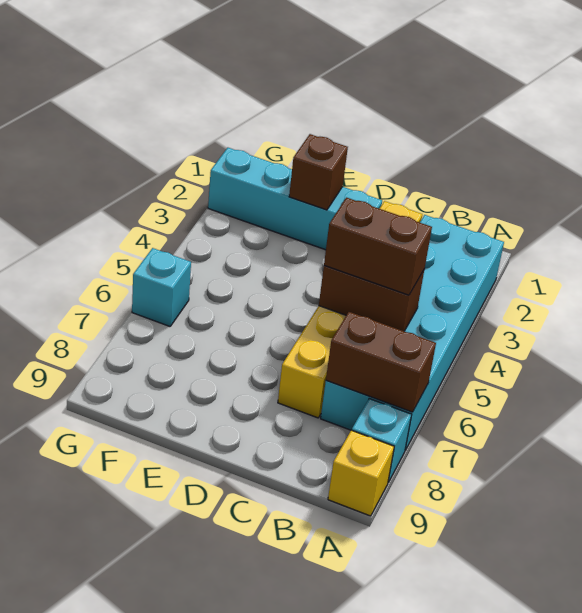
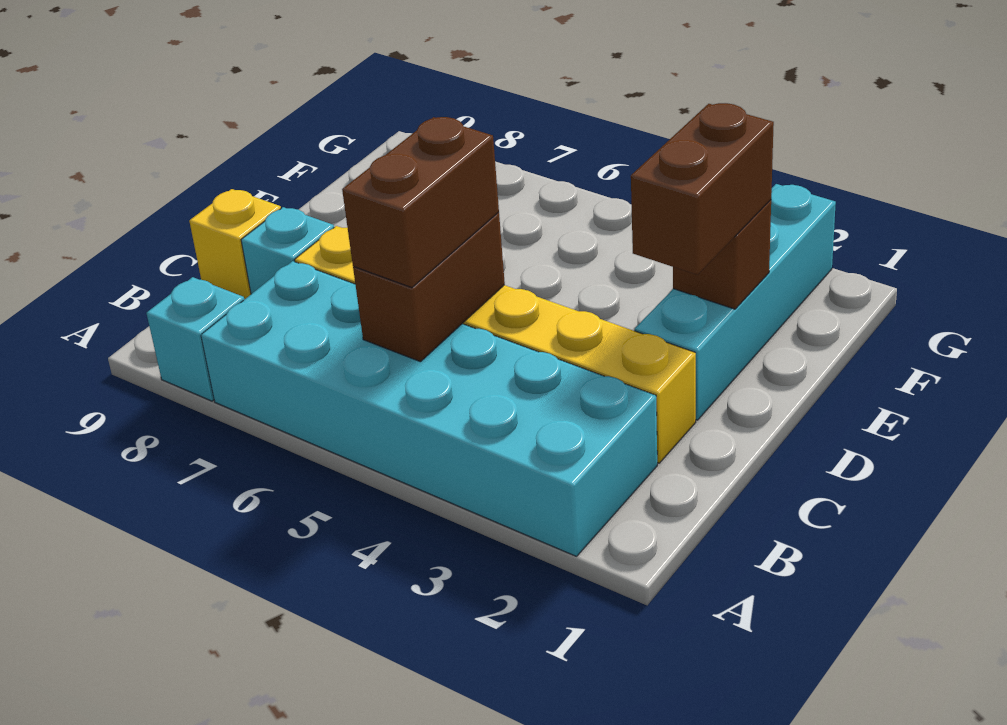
brown 1x2 brick [326,312,436,412] -> brown 1x2 brick moved to [631,103,774,275]
yellow 1x1 brick [328,430,394,516] -> yellow 1x1 brick moved to [189,189,281,300]
cyan 1x1 brick [132,248,191,326] -> cyan 1x1 brick moved to [241,207,334,294]

